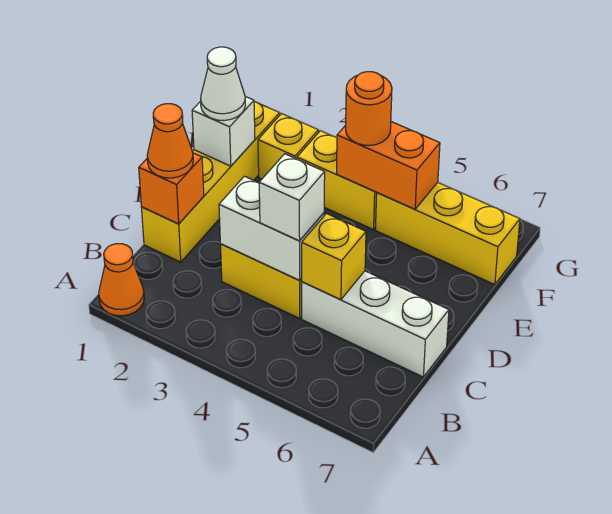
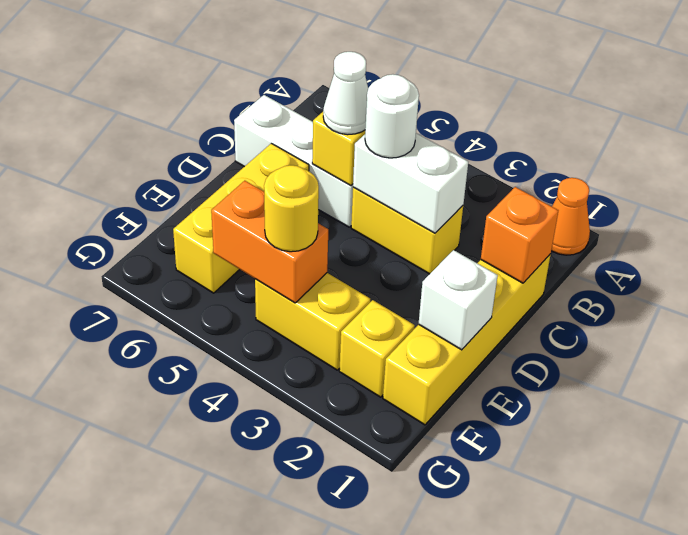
orange 1x1 cone [147,104,193,178] -> none
white 1x1 brick [259,154,325,241] -> white 1x1 round brick [365,74,419,158]
white 1x1 cone [201,47,245,121] -> white 1x1 cone moved to [323,52,368,135]
orange 1x1 round brick [346,72,392,145] -> yellow 1x1 round brick [264,165,319,252]
yellow 1x3 brick [375,182,520,285] -> yellow 1x3 brick turned to [173,143,309,293]

